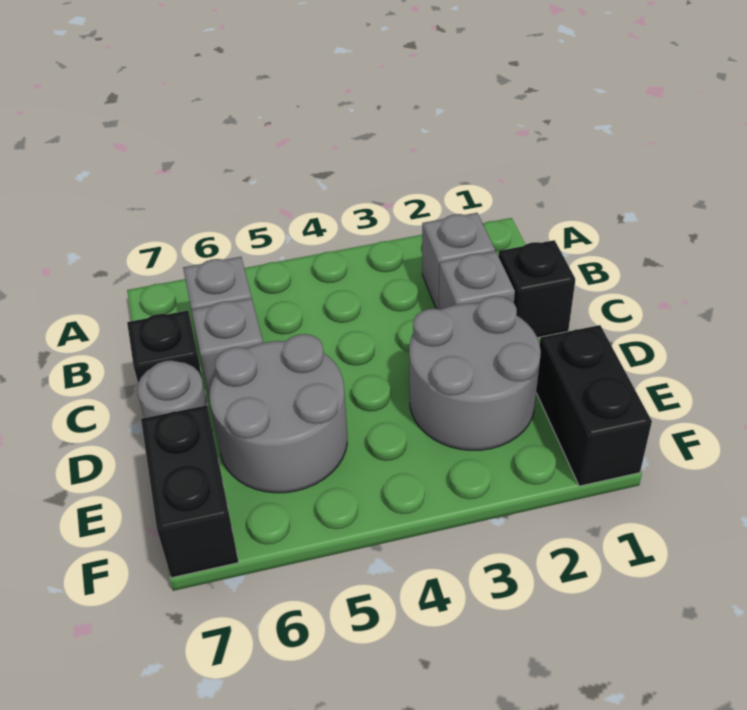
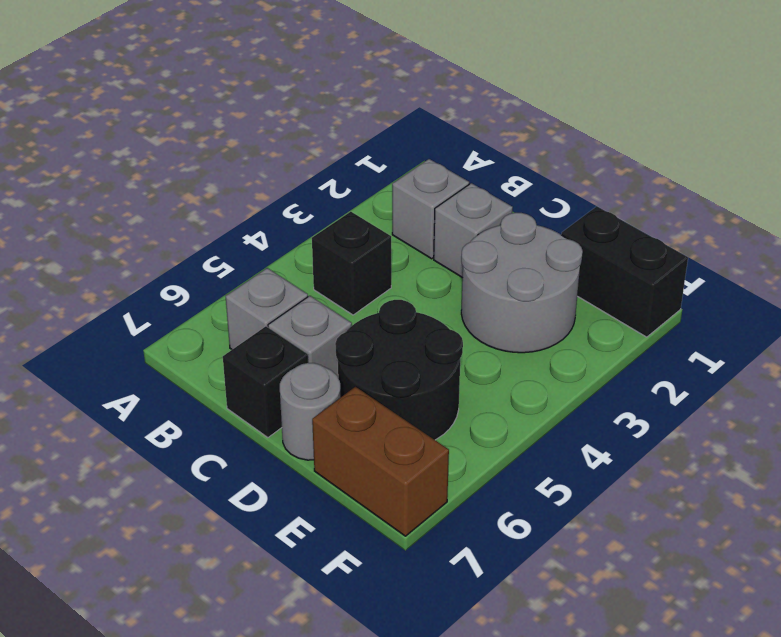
black 1x1 brick [498,240,575,338] -> black 1x1 brick moved to [312,212,391,315]
grey 2x2 round brick [209,334,347,493] -> black 2x2 round brick [335,300,463,440]
black 1x2 brick [141,405,238,578] -> brown 1x2 brick [312,387,449,536]

